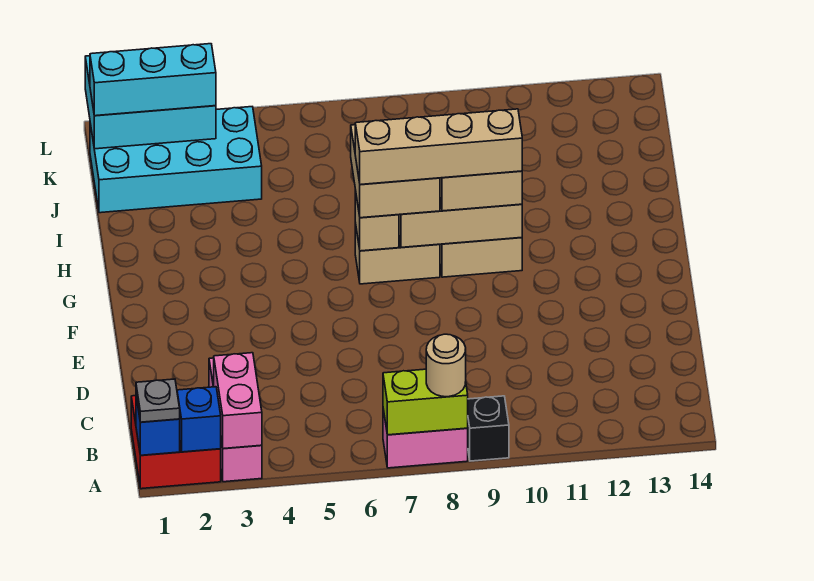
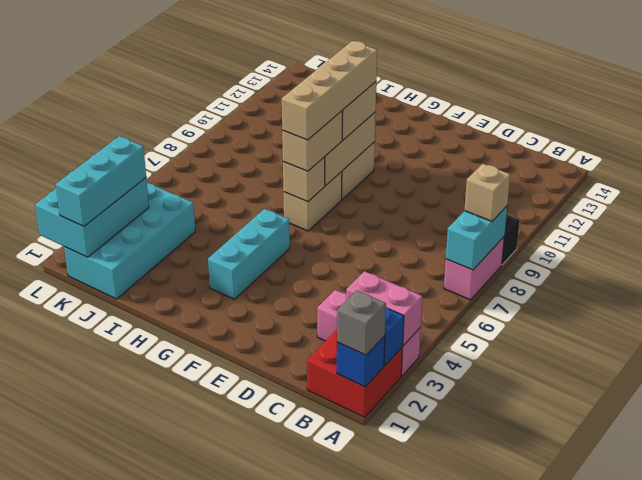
grey 1x1 plate [136,379,180,422] -> grey 1x1 brick [337,290,386,355]
lime 1x2 brick [383,369,468,435] -> cyan 1x2 brick [446,206,507,270]
tan 1x1 round brick [426,334,466,397] -> tan 1x1 brick [465,164,510,221]
none -> cyan 1x3 brick [208,209,290,299]
tan 2x2 brick [351,125,440,218] -> tan 1x2 brick [282,111,343,171]

